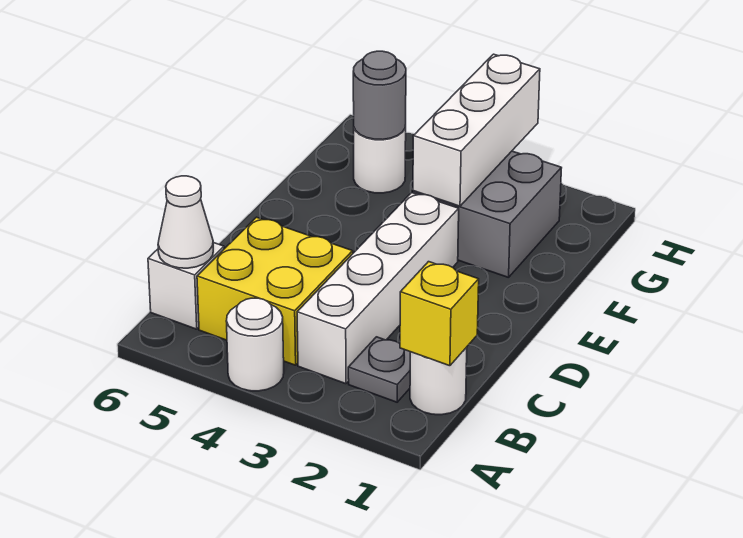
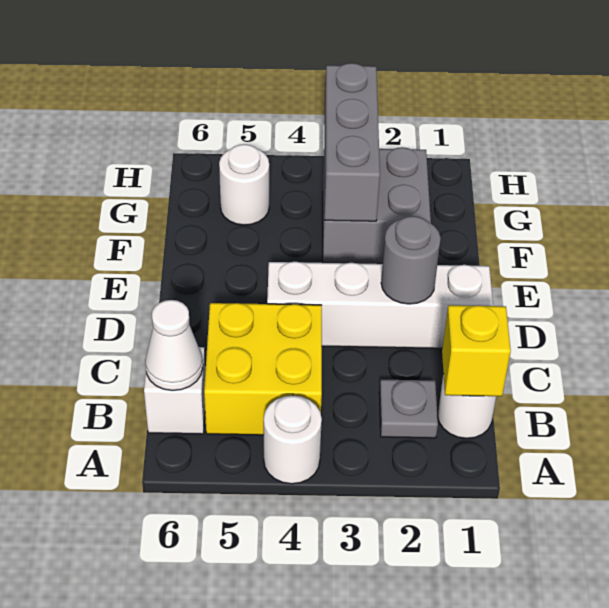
white 1x4 brick [297,193,459,384] -> white 1x4 brick turned to [267,262,493,348]
white 1x3 brick [413,54,540,206] -> grey 1x3 brick [325,63,380,221]
grey 1x1 round brick [353,51,406,140] -> grey 1x1 round brick moved to [381,216,441,304]

